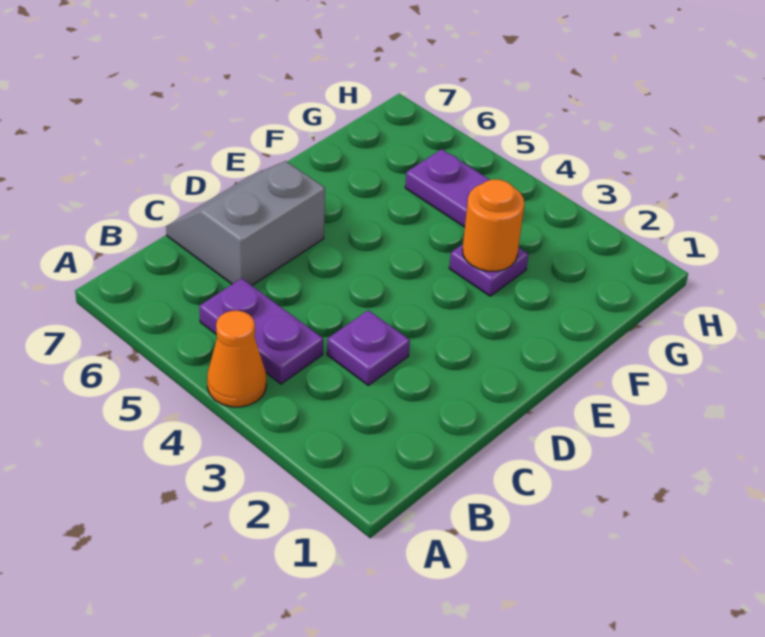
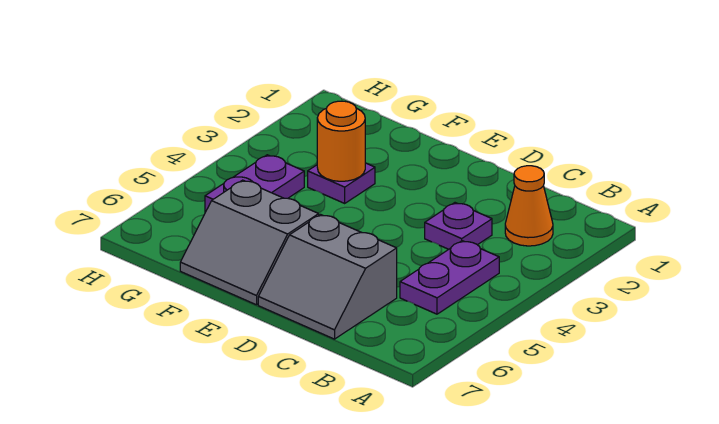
orange 1x1 cone [207,311,266,407] -> orange 1x1 cone moved to [505,166,553,246]
none -> grey 2x2 slope [180,180,319,305]

